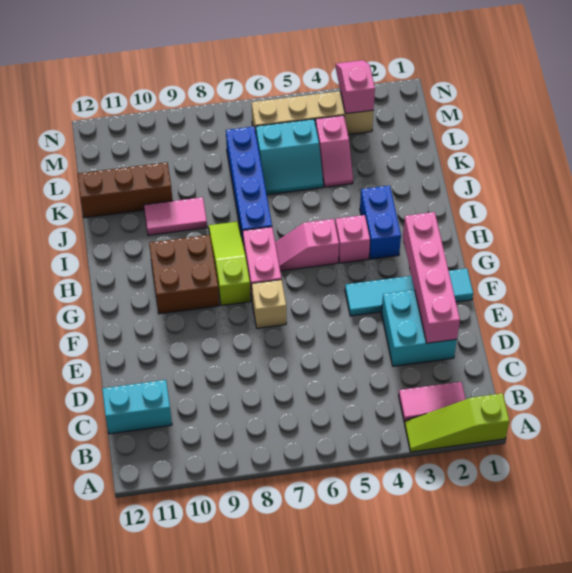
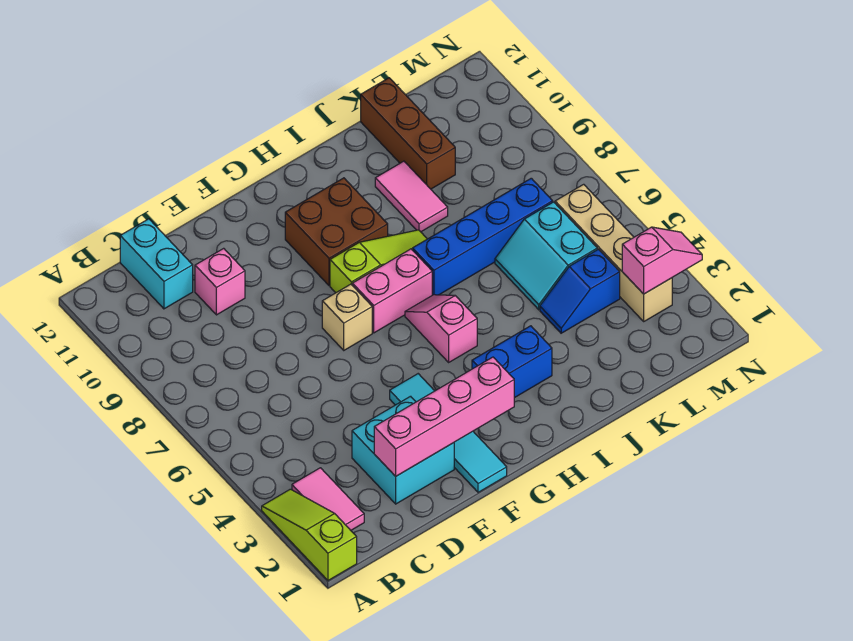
pink 1x1 brick [335,215,370,263] -> pink 1x1 brick moved to [195,248,245,315]
pink 1x2 slope [316,115,353,187] -> blue 1x2 slope [540,249,620,333]

